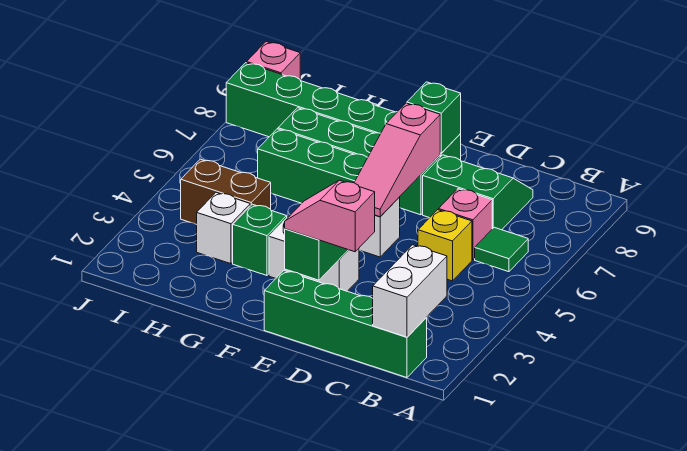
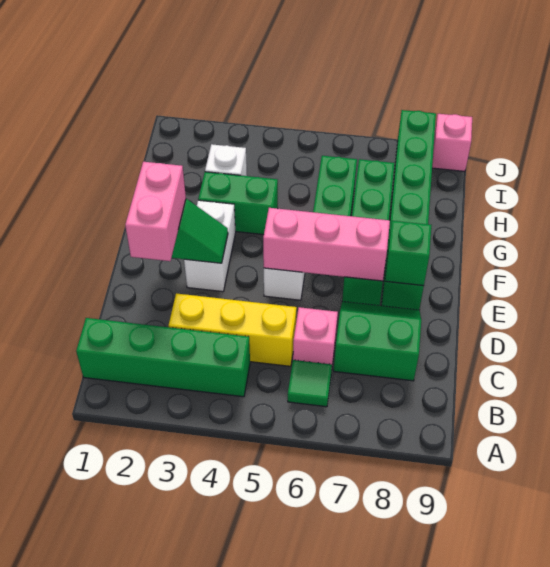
green 1x4 brick [264,271,427,378] -> green 1x4 brick turned to [76,318,250,397]
white 1x2 brick [373,245,447,337] -> none
yellow 1x1 brick [418,210,472,281] -> yellow 1x3 brick [169,293,297,366]
green 2x2 slope [423,155,533,230] -> green 2x2 slope turned to [334,302,421,381]
pink 1x2 slope [285,180,375,252] -> pink 1x2 brick [125,162,186,261]
pink 1x3 slope [354,103,440,217] -> pink 1x3 brick [263,208,390,281]
green 1x1 brick [233,204,287,275] -> green 1x2 brick [198,172,278,235]
brown 1x2 brick [181,159,271,224] -> none

